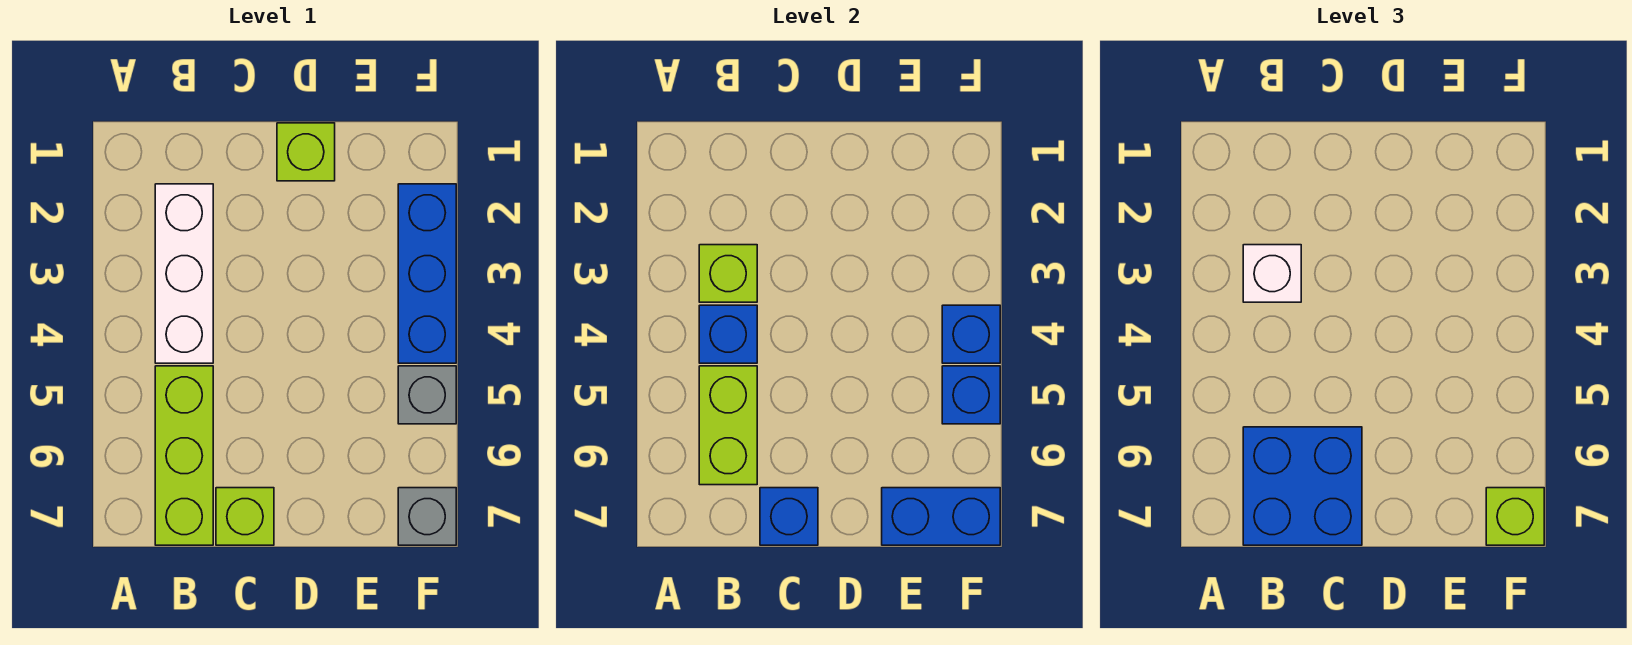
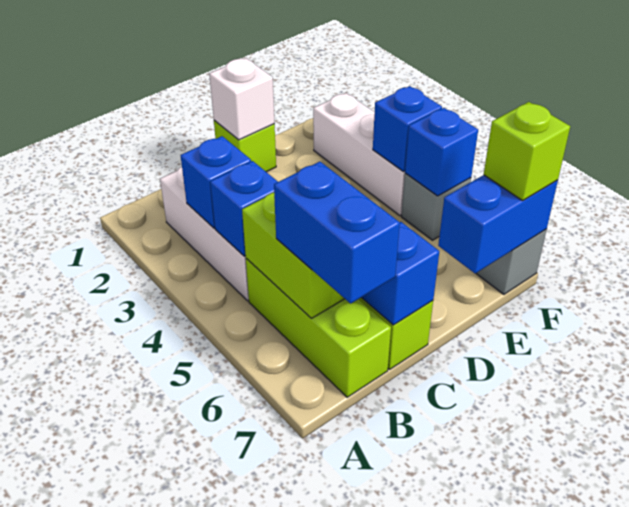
lime 1x1 brick [699,245,757,302] -> blue 1x1 brick [181,136,251,228]
white 1x1 brick [1243,245,1301,302] -> white 1x1 brick moved to [209,58,274,140]
blue 2x2 brick [1243,427,1362,545] -> blue 1x2 brick [274,162,400,303]
blue 1x3 brick [398,184,456,363] -> white 1x3 brick [313,93,405,216]

